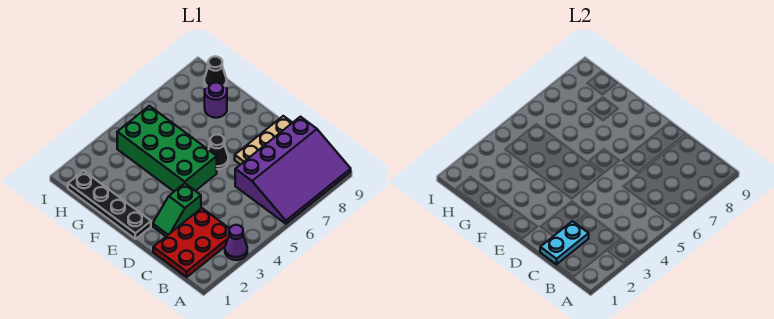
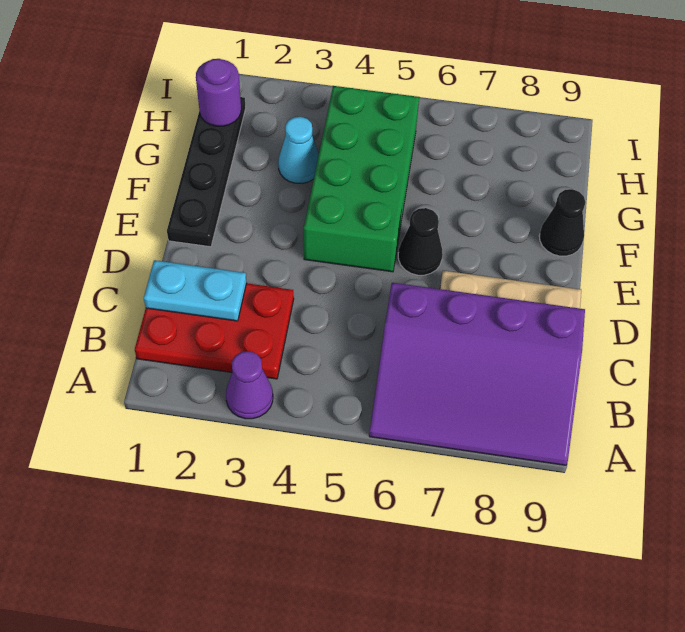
green 1x2 slope [153,183,201,236] -> none
none -> cyan 1x1 cone [278,117,319,184]
purple 1x1 round brick [205,83,227,118] -> purple 1x1 round brick moved to [196,59,241,126]
black 1x1 cone [204,57,227,87] -> black 1x1 cone moved to [539,189,585,256]

